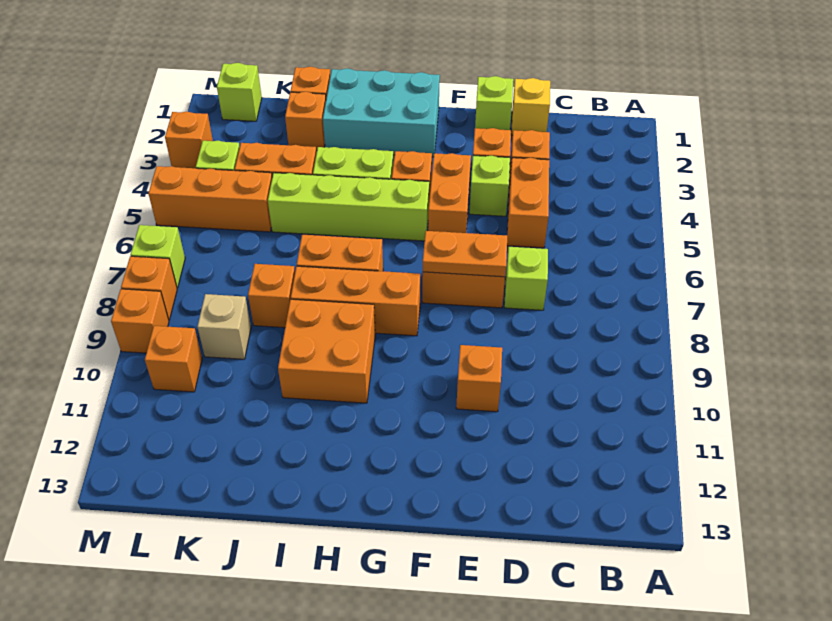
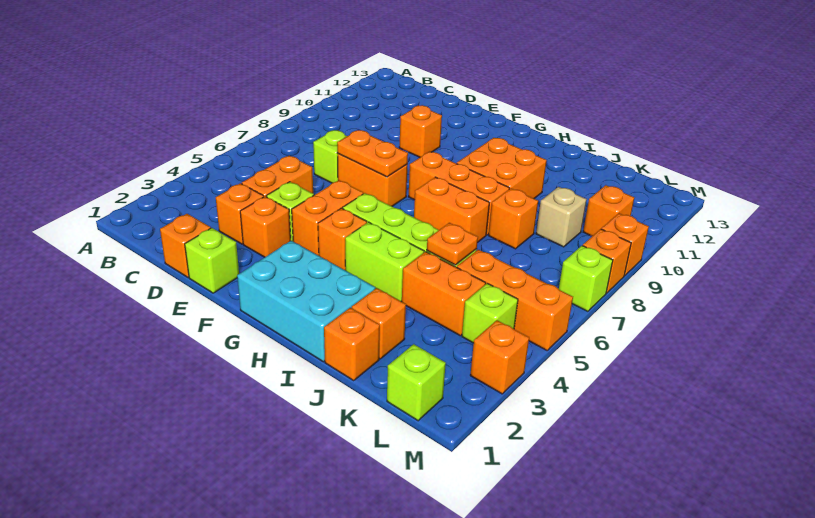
yellow 1x1 brick [511,78,550,135] -> orange 1x1 brick [160,214,211,278]
none -> orange 1x1 plate [427,223,478,265]

